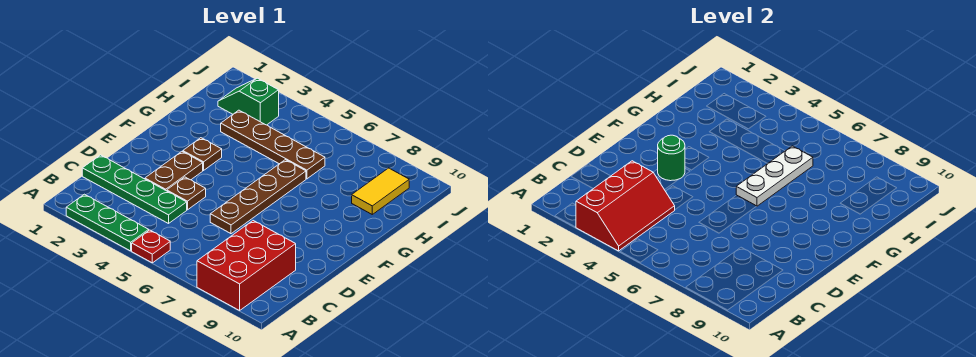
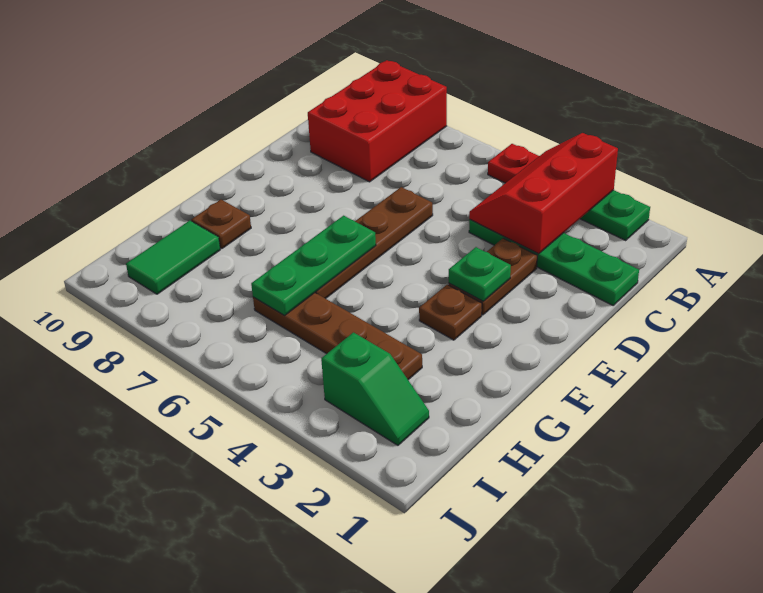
brown 1x1 plate [167,177,206,210] -> brown 1x1 plate moved to [192,200,251,249]
green 1x1 round brick [658,135,685,181] -> green 1x1 plate [449,247,511,301]
white 1x3 plate [736,146,813,206] -> green 1x3 plate [251,216,376,316]
yellow 1x2 tile [352,168,409,214] -> green 1x2 tile [126,221,220,294]

